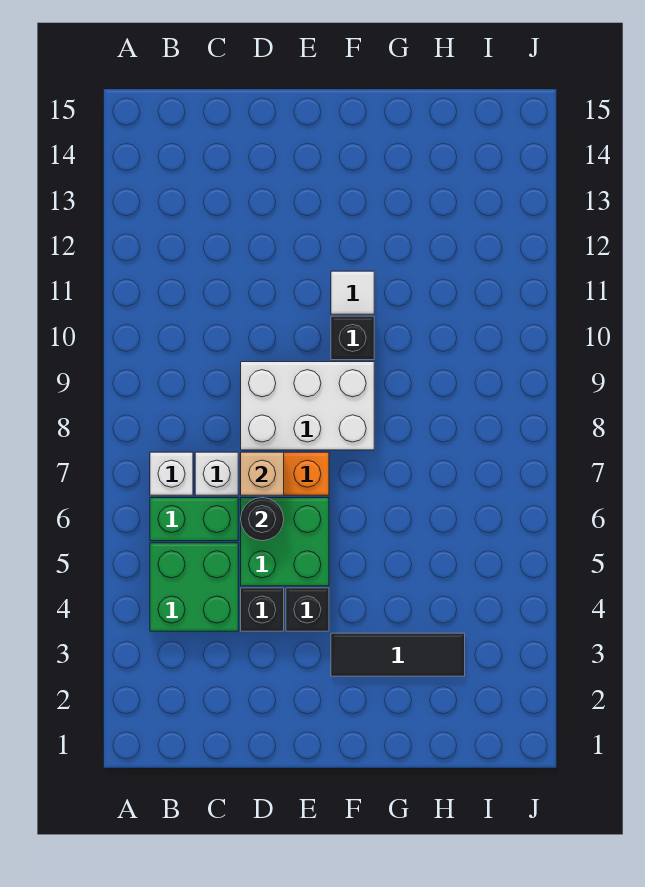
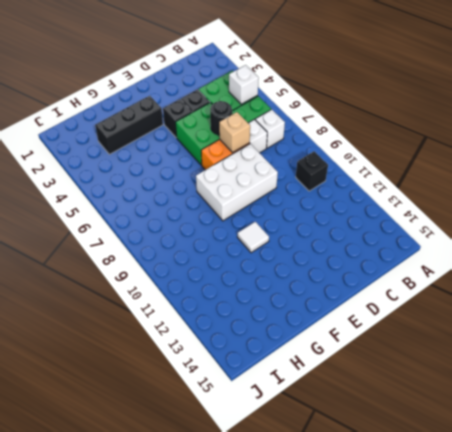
none -> white 1x1 brick [229,65,259,104]
black 1x3 tile [331,633,465,676] -> black 1x3 brick [95,96,163,154]
black 1x1 brick [331,316,374,360] -> black 1x1 brick moved to [296,151,328,191]

